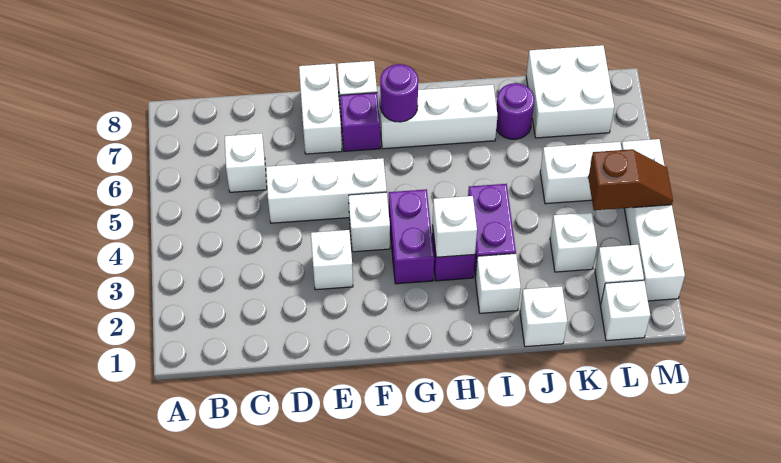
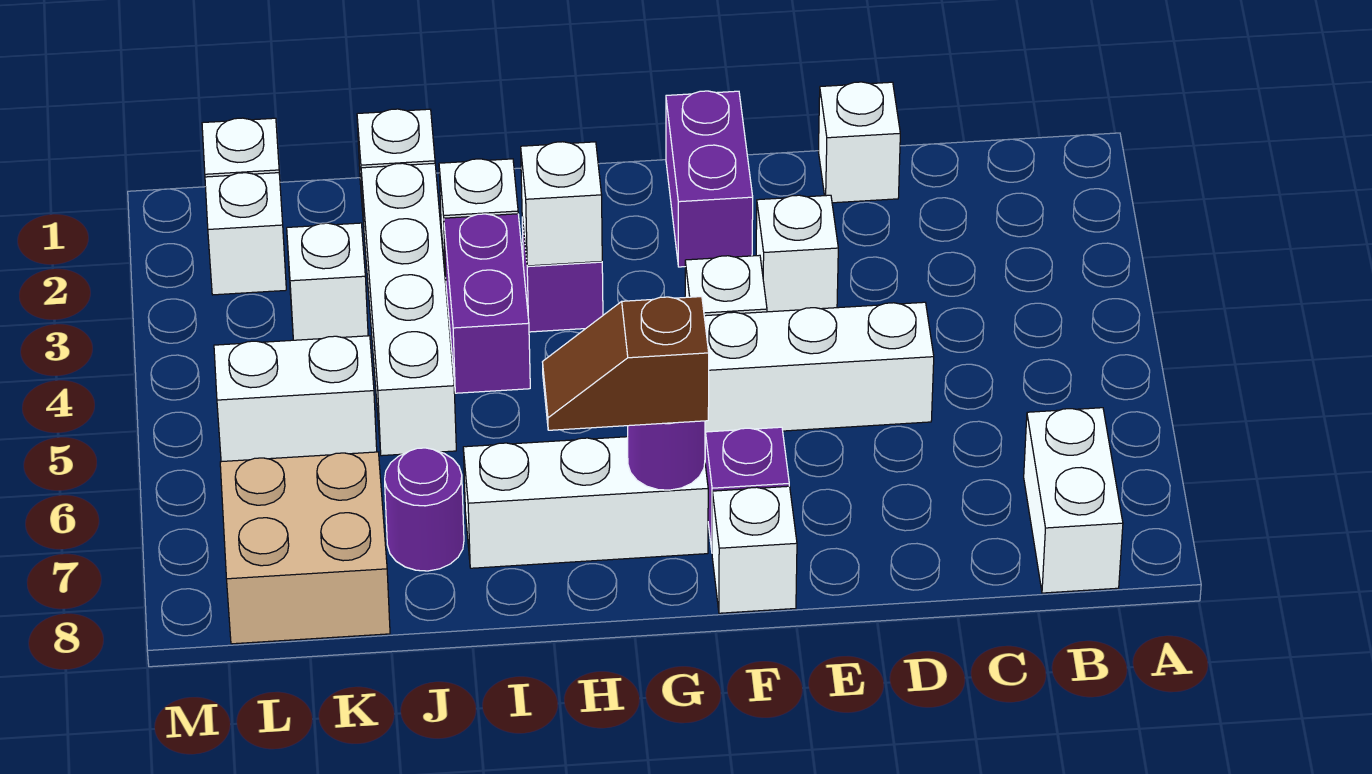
white 1x1 brick [225,133,267,192] -> white 1x1 brick moved to [818,82,900,203]
white 1x2 brick [299,64,342,154] -> white 1x2 brick moved to [1024,408,1123,593]
purple 1x2 brick [389,189,434,284] -> purple 1x2 brick moved to [666,91,753,267]
white 2x2 brick [526,45,614,138] -> tan 2x2 brick [220,452,390,644]
brown 1x2 slope [588,149,673,210] -> brown 1x2 slope moved to [543,297,709,430]
white 1x4 brick [621,139,685,301] -> white 1x4 brick moved to [361,163,456,456]

